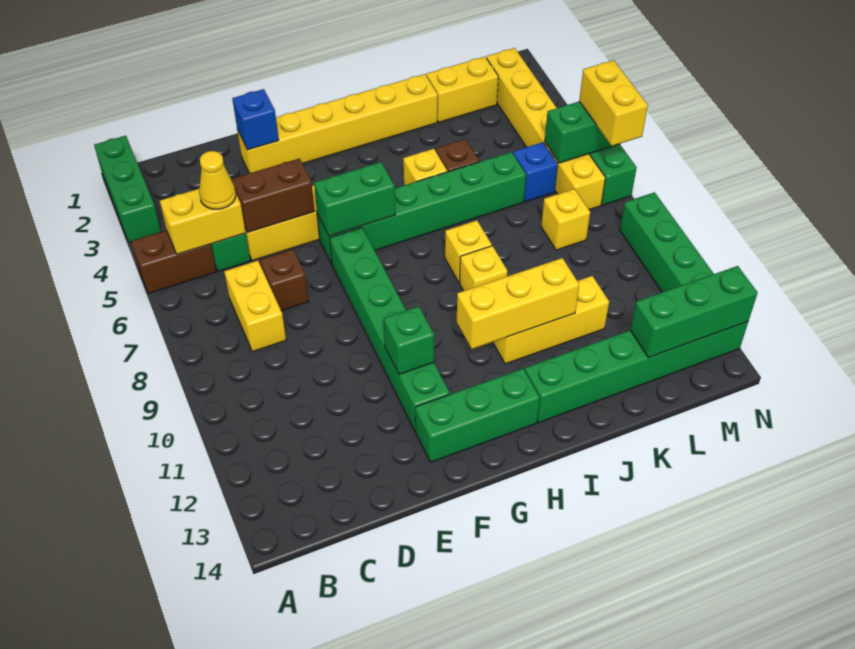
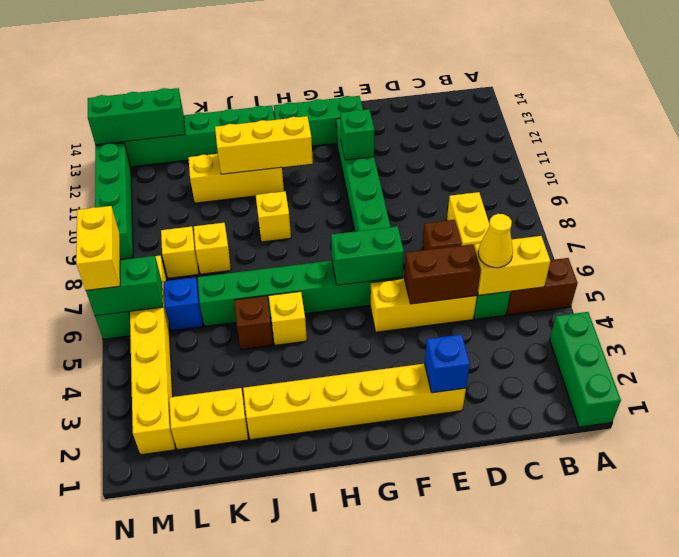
yellow 1x1 brick [445,220,492,283] -> yellow 1x1 brick moved to [194,223,231,274]

